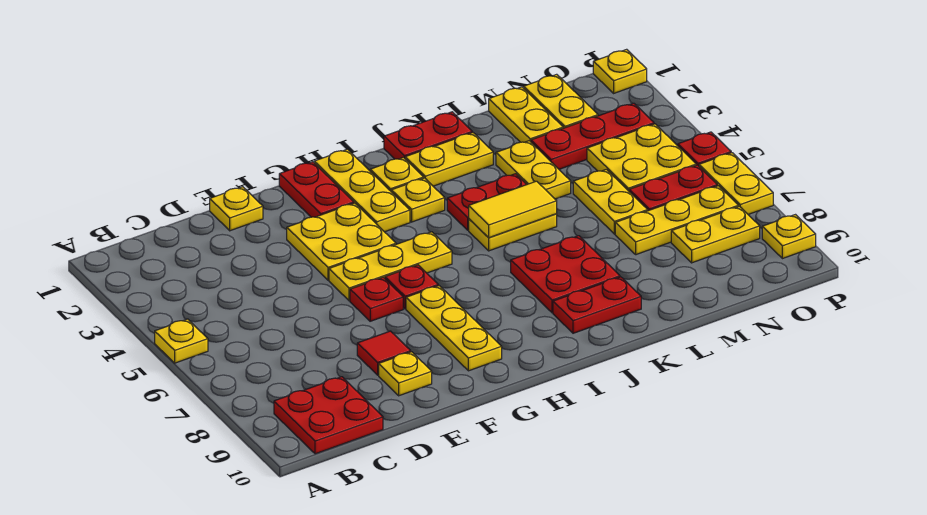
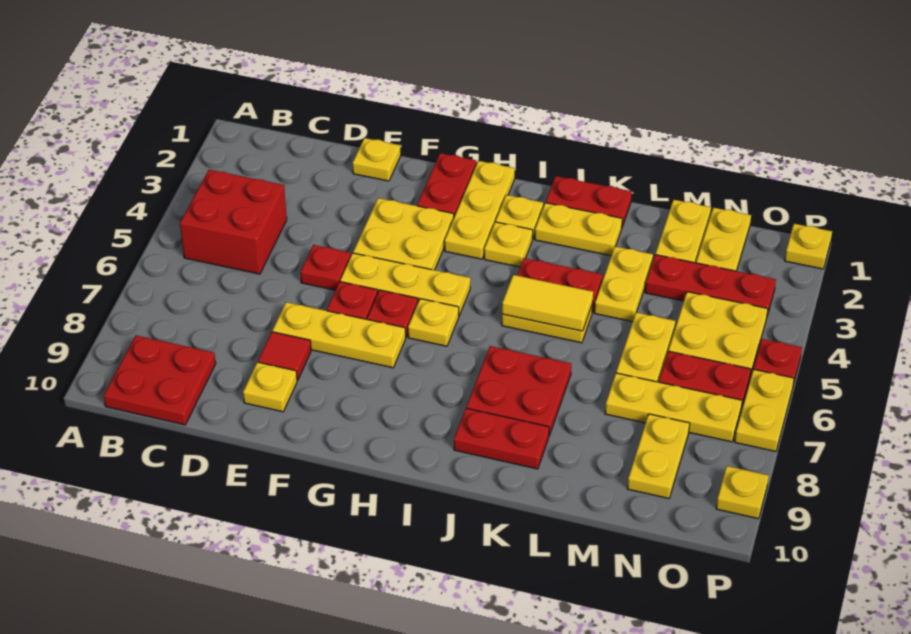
yellow 1x1 plate [155,319,208,363] -> yellow 1x1 plate moved to [408,299,459,346]
none -> red 2x2 brick [180,170,287,274]
none -> red 1x1 plate [300,245,351,290]
yellow 1x3 plate [406,286,502,371] -> yellow 1x3 plate turned to [272,302,406,368]
yellow 1x2 plate [671,206,760,263] -> yellow 1x2 plate turned to [627,414,690,499]

